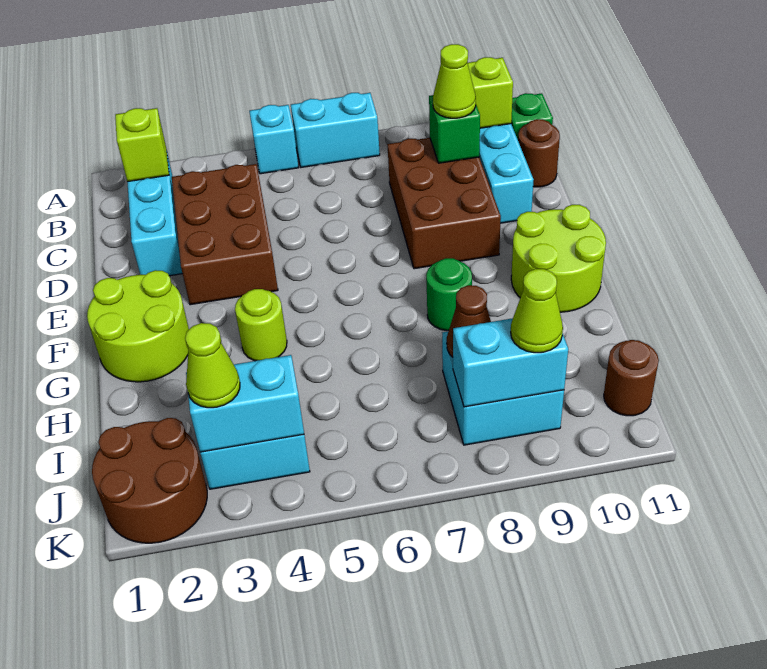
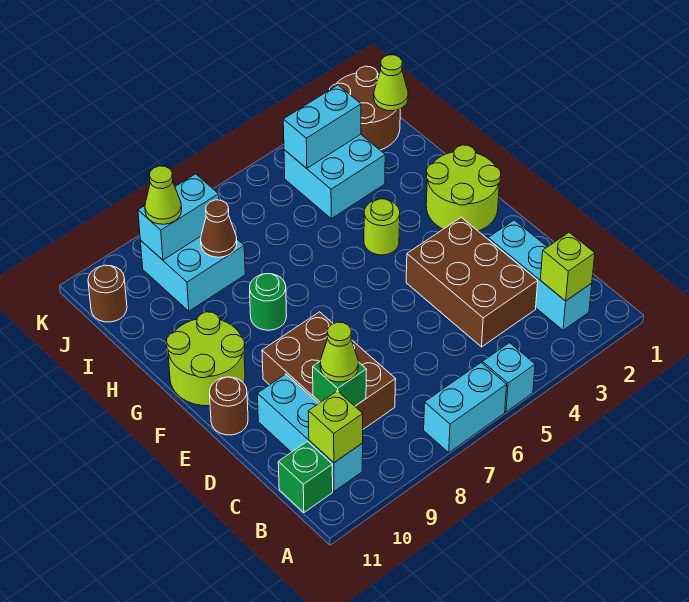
brown 1x1 round brick [518,119,560,187] -> brown 1x1 round brick moved to [210,377,248,435]
lime 1x1 cone [185,323,240,408] -> lime 1x1 cone moved to [374,55,408,111]

